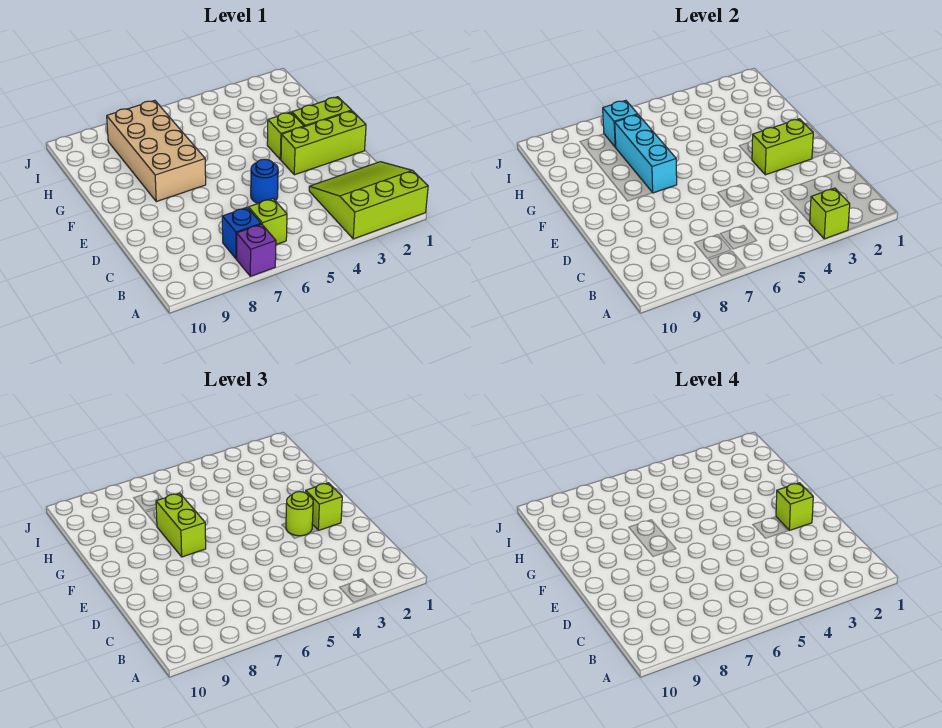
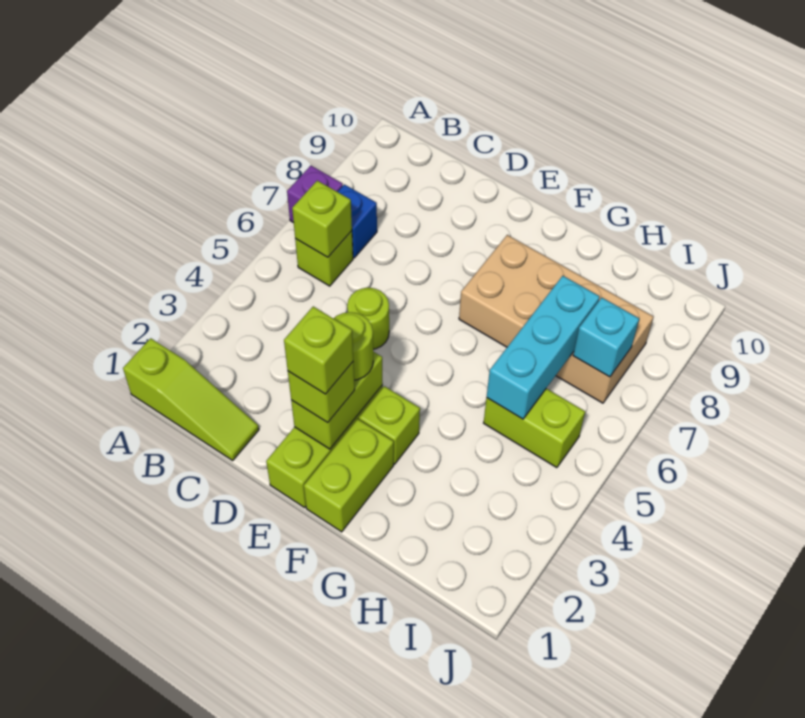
lime 3x3 slope [309,162,428,239] -> lime 1x3 slope [123,338,259,460]
lime 1x1 brick [810,188,850,239] -> lime 1x1 brick moved to [292,181,352,257]
blue 1x1 round brick [251,159,278,203] -> lime 1x1 round brick [347,288,389,349]
cyan 1x3 brick [615,115,677,193] -> cyan 1x3 brick turned to [487,276,600,419]
lime 1x2 brick [156,493,206,557] -> lime 1x2 brick moved to [484,389,585,468]

